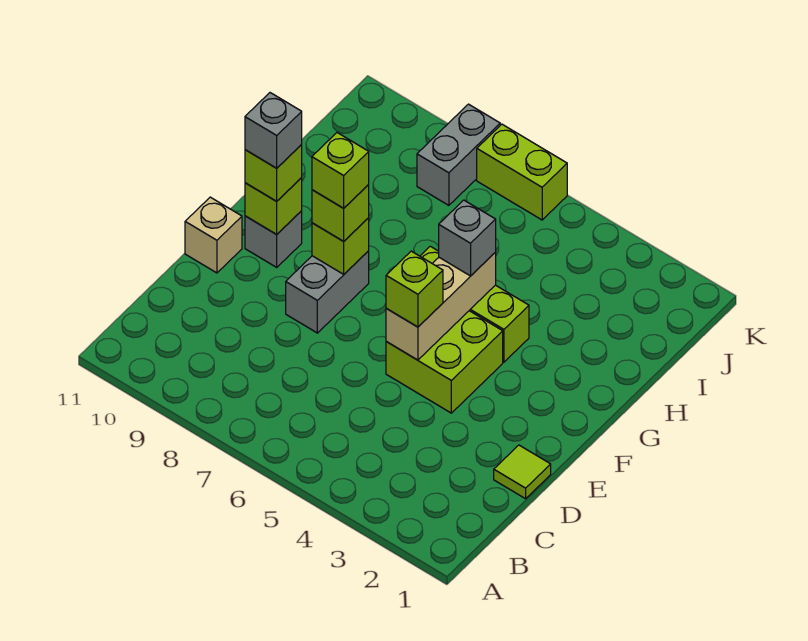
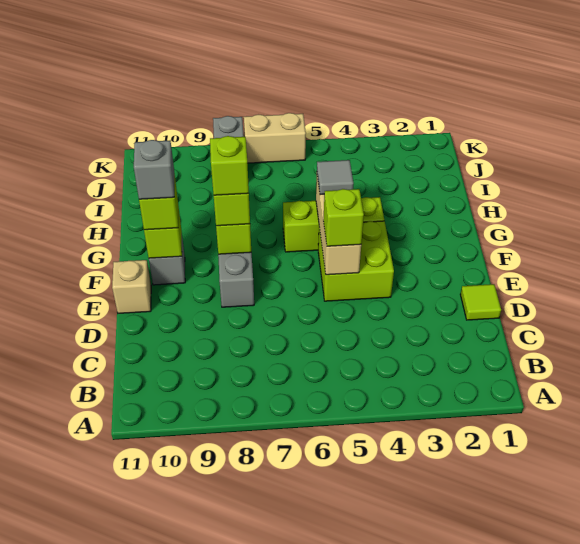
grey 1x1 brick [439,200,496,276] -> grey 1x1 tile [317,160,354,195]
lime 1x2 brick [477,124,567,220] -> tan 1x2 brick [244,113,306,163]

